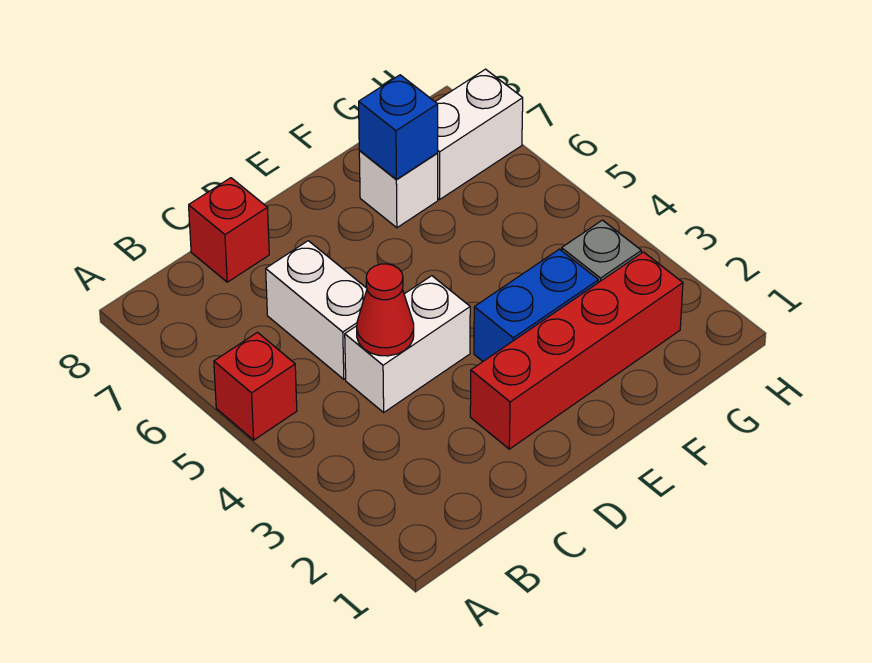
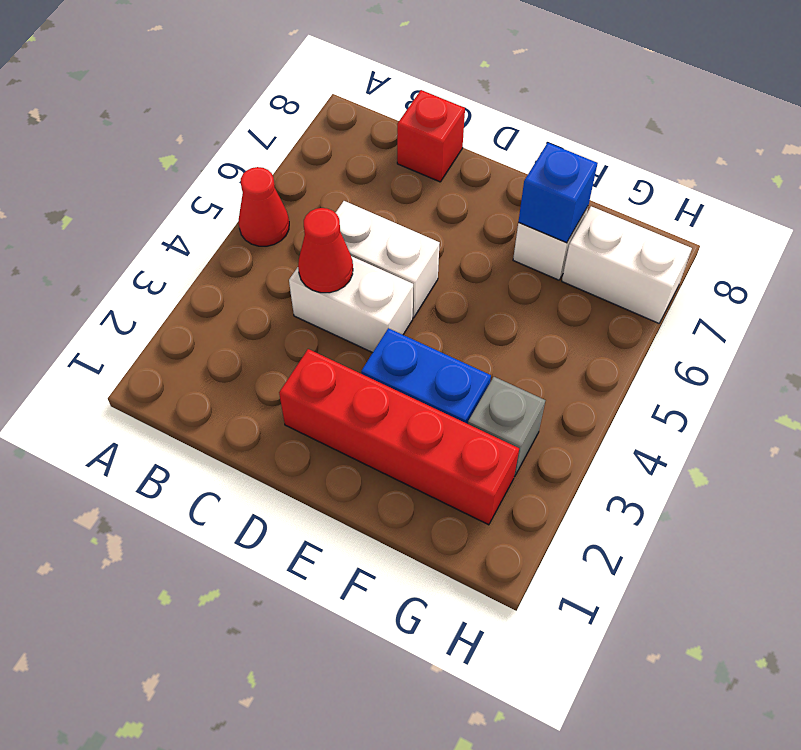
red 1x1 brick [214,332,297,440] -> red 1x1 cone [238,167,289,246]
white 1x2 brick [266,241,367,379] -> white 1x2 brick turned to [336,201,440,318]

